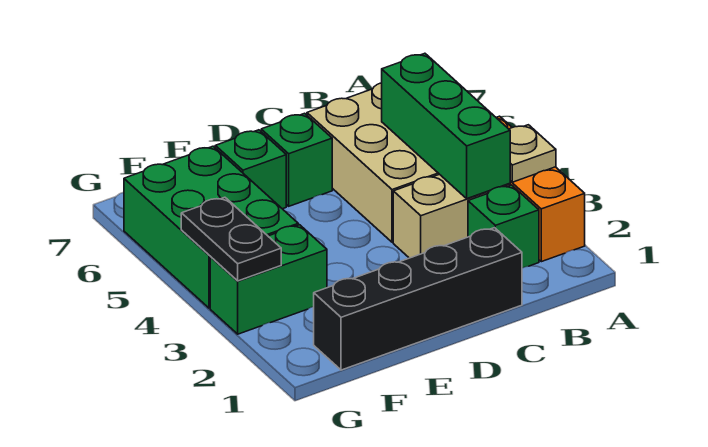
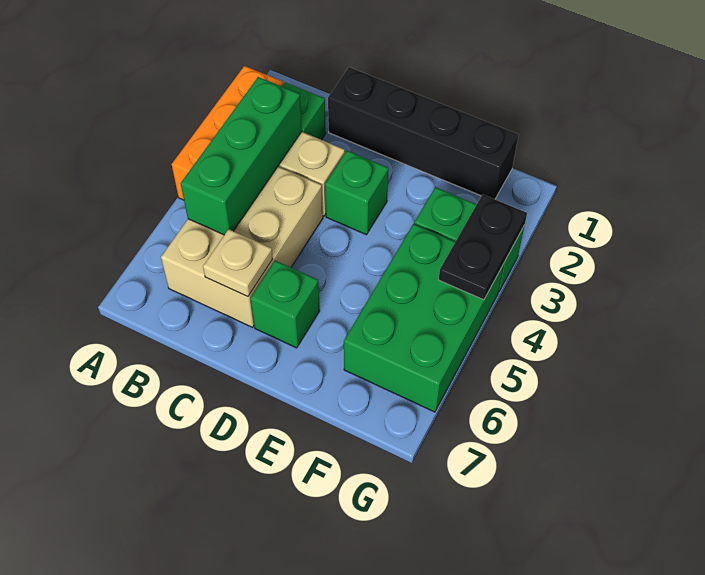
tan 1x1 plate [509,125,556,182] -> tan 1x1 plate moved to [203,229,273,297]
green 1x1 brick [215,130,286,209] -> green 1x1 brick moved to [325,151,388,235]

